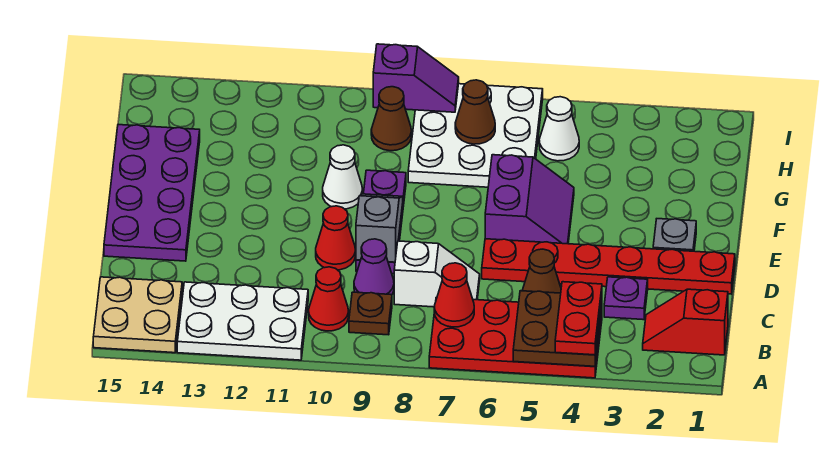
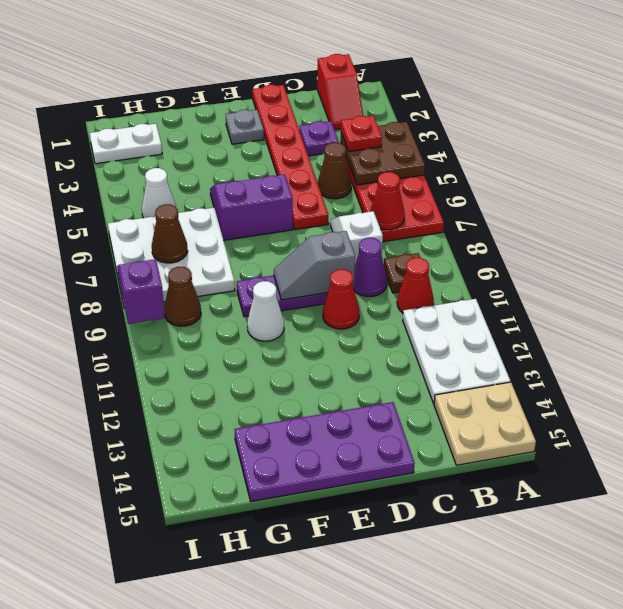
red 1x2 plate [555,282,602,355] -> red 1x1 plate [341,116,382,151]
none -> white 1x2 plate [90,124,162,164]

